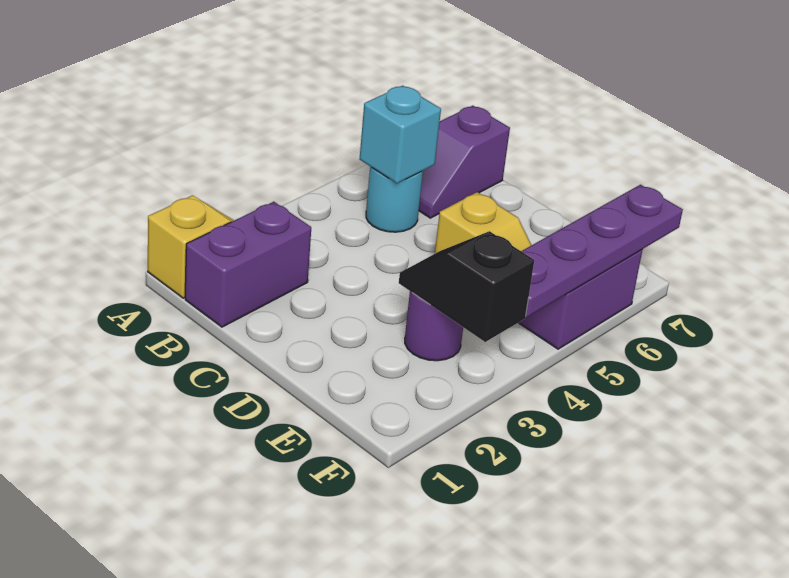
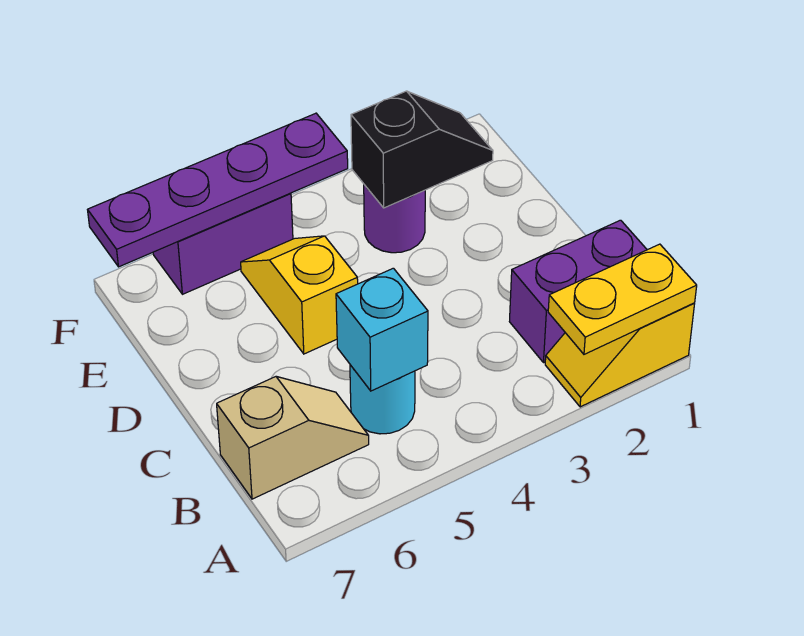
none -> yellow 1x2 plate [548,244,697,354]
purple 1x2 slope [419,106,510,218] -> tan 1x2 slope [217,376,369,499]
black 1x2 slope [399,231,534,342] -> black 1x2 slope turned to [351,91,493,208]

